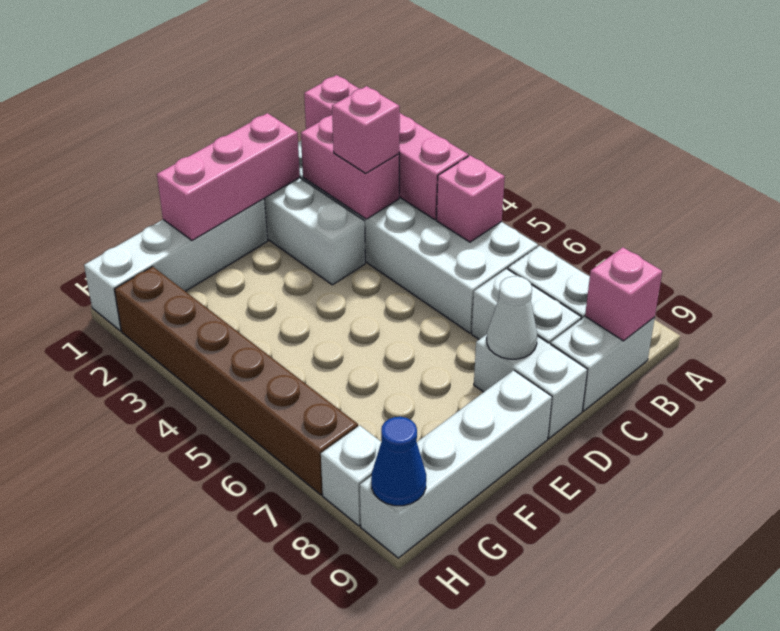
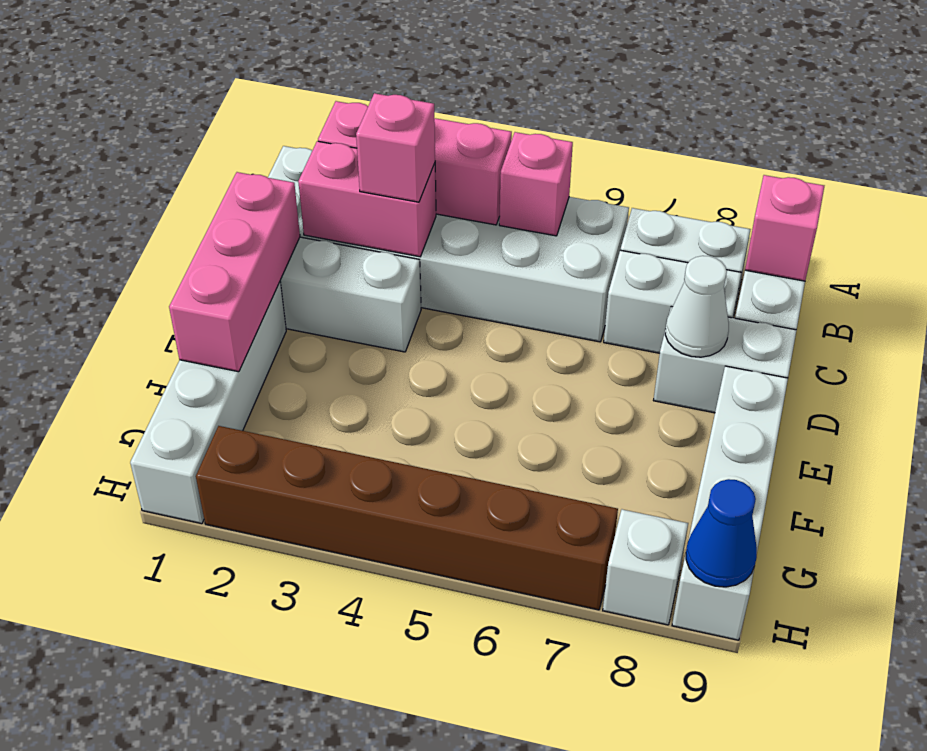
pink 1x4 brick [304,75,469,220] -> pink 1x3 brick [318,101,512,225]

